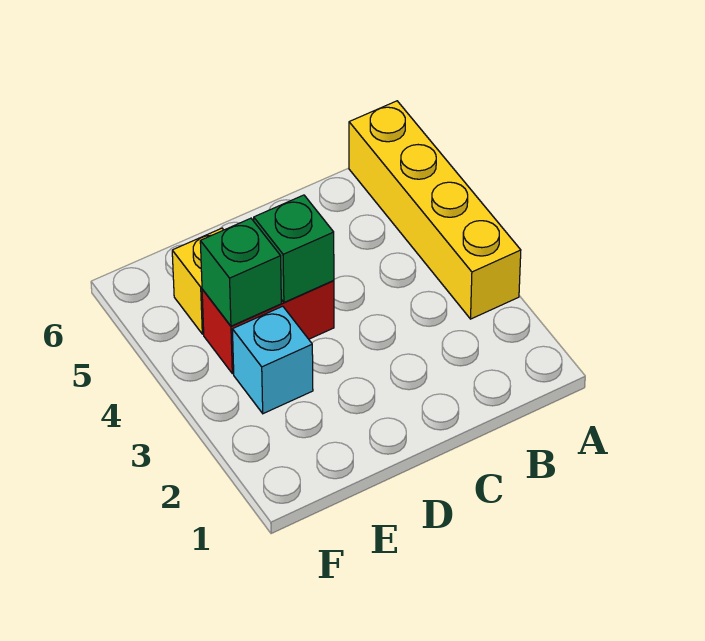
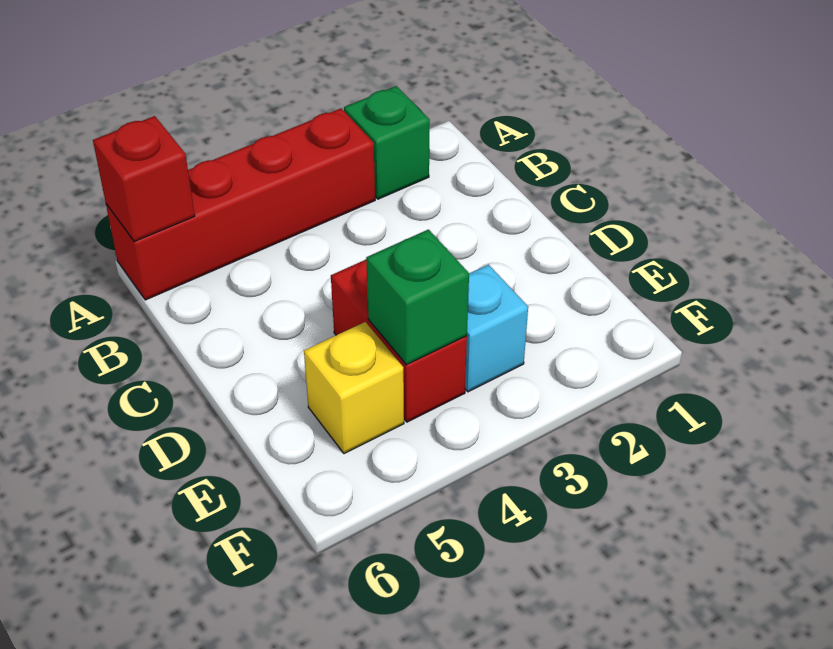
yellow 1x4 brick [349,101,521,319] -> red 1x4 brick [106,108,375,300]
none -> red 1x1 brick [93,116,195,242]
green 1x1 brick [254,195,334,302] -> green 1x1 brick moved to [344,86,430,199]

